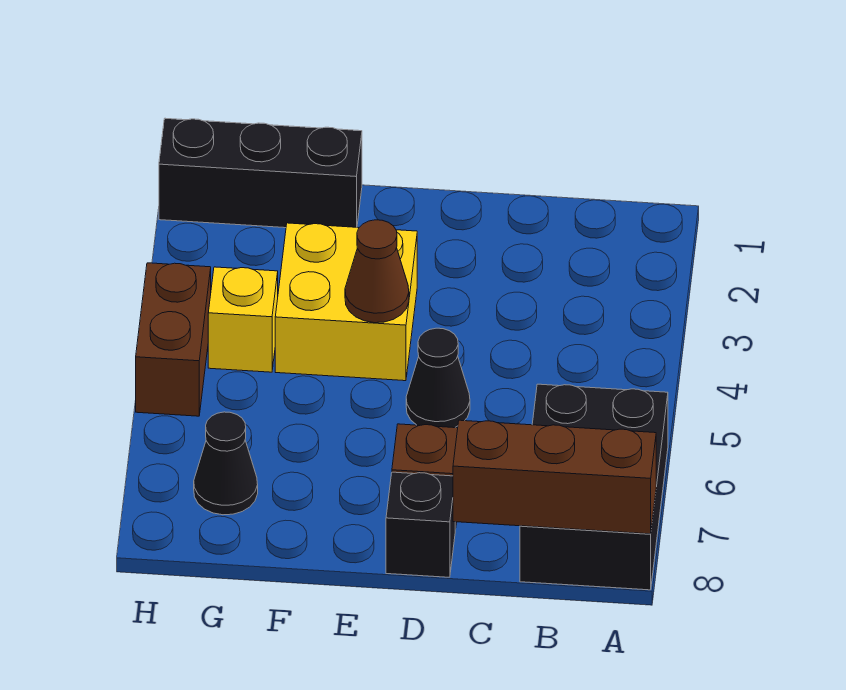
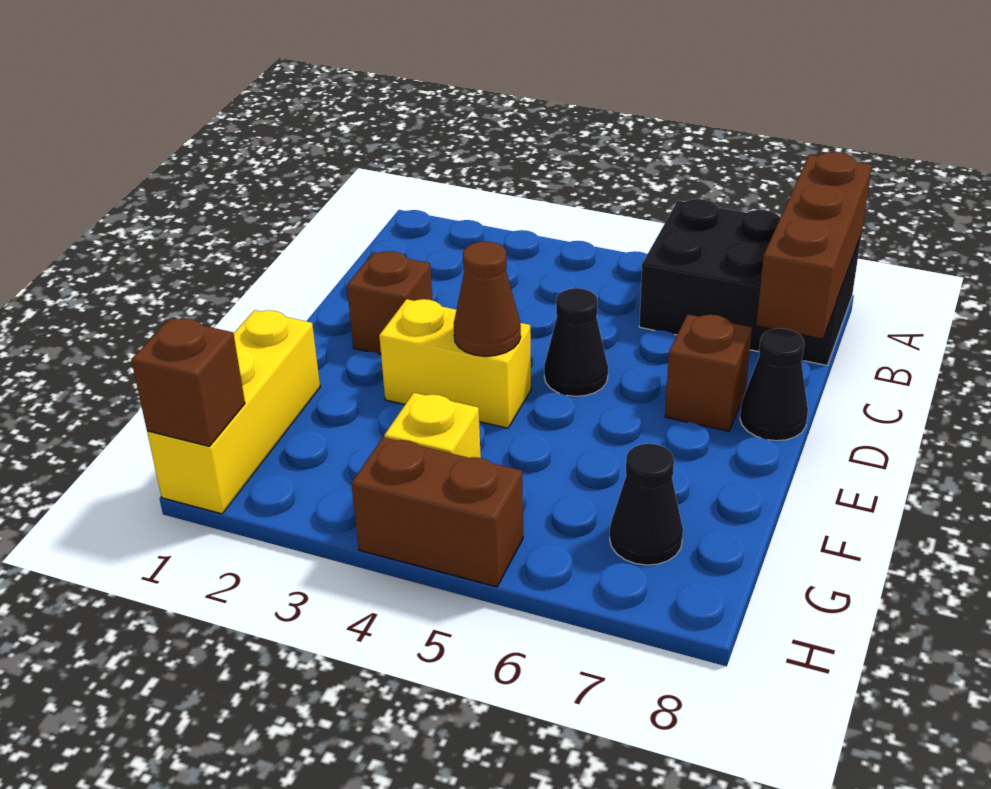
none -> brown 1x1 brick [347,251,432,354]
black 1x1 brick [386,472,455,577] -> black 1x1 cone [740,328,808,441]
yellow 2x2 brick [275,223,417,381] -> yellow 1x2 brick [379,299,531,428]
black 1x3 brick [159,118,362,228] -> yellow 1x3 brick [147,310,320,514]
none -> brown 1x1 brick [131,318,245,446]

